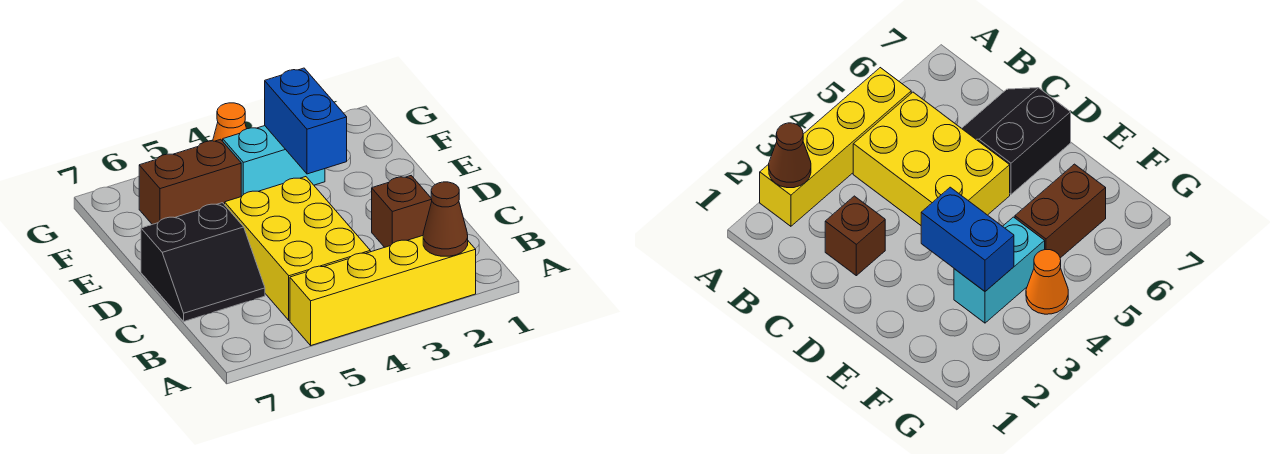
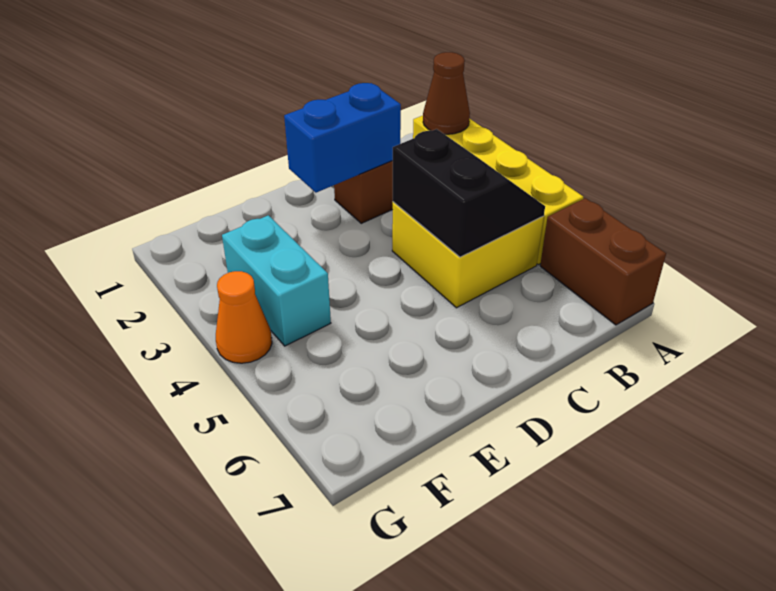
yellow 2x3 brick [225,177,370,320] -> yellow 2x2 brick [392,202,544,308]
black 2x2 slope [141,203,265,321] -> black 2x2 slope moved to [393,129,545,257]
blue 1x2 brick [265,68,347,174] -> blue 1x2 brick moved to [284,83,401,193]
brown 1x2 brick [139,139,241,224] -> brown 1x2 brick moved to [540,198,666,325]

